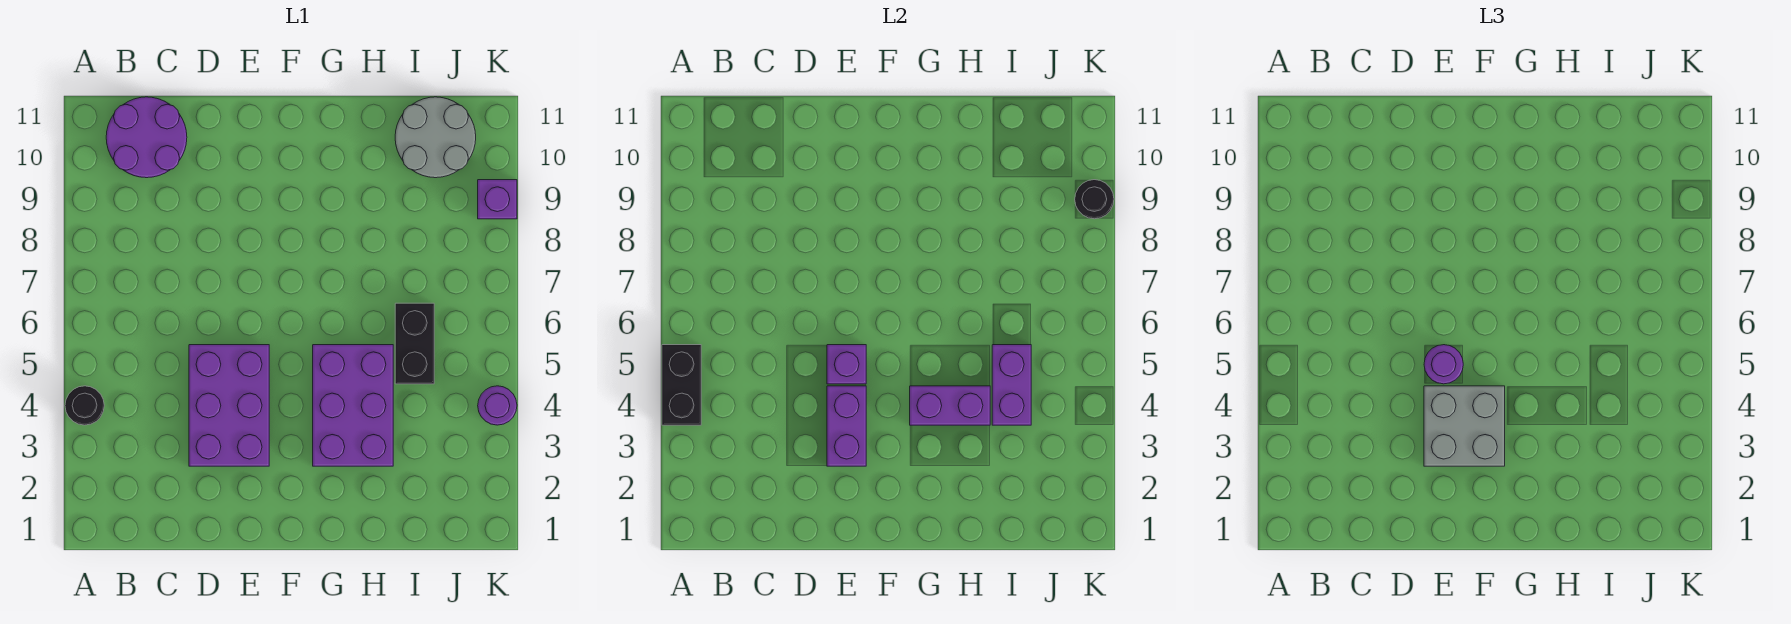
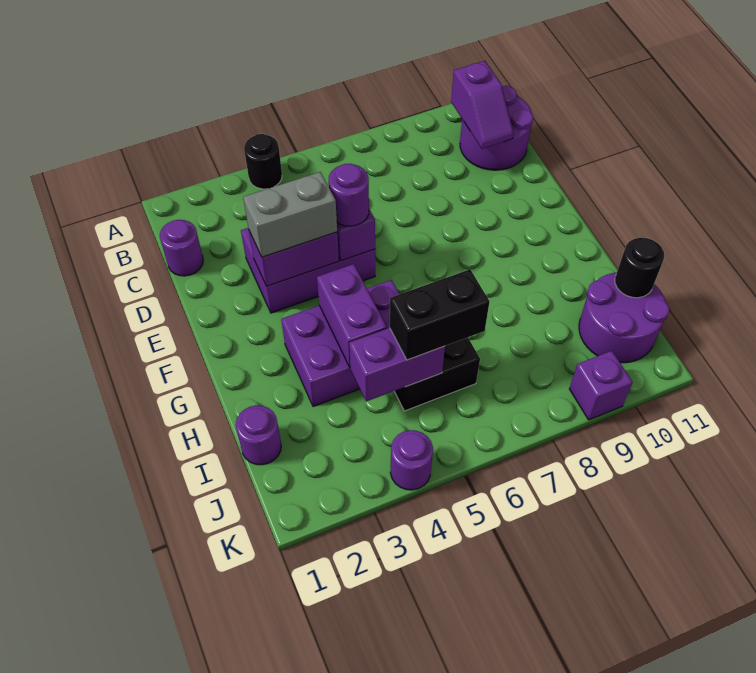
black 1x2 brick [662,345,701,425] -> black 1x2 brick moved to [390,269,489,360]
none -> purple 1x2 slope [451,61,514,149]
none -> purple 1x1 round brick [160,220,203,276]
grey 2x2 brick [1424,386,1505,466] -> grey 1x2 brick [243,172,337,257]
none -> purple 1x1 round brick [236,405,281,465]
grey 2x2 round brick [395,97,476,178] -> purple 2x2 round brick [579,272,669,363]
black 1x1 round brick [1075,180,1114,219] -> black 1x1 round brick moved to [615,238,664,298]

